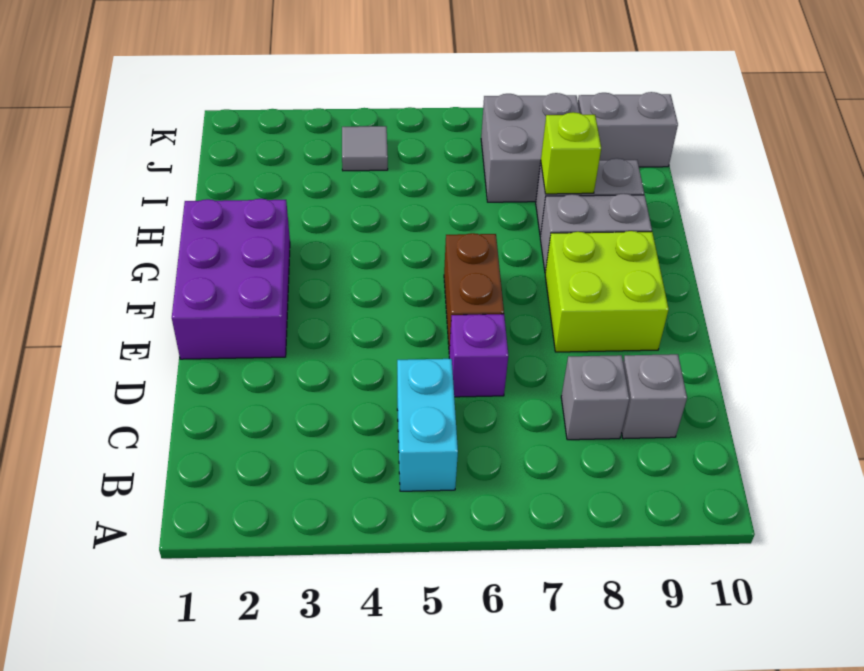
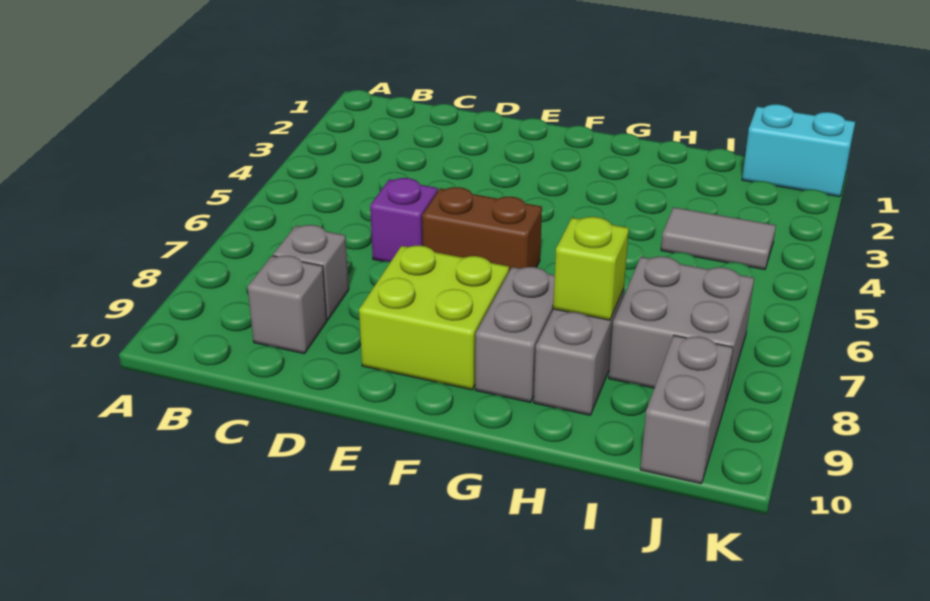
cyan 1x2 brick [397,359,458,491] -> cyan 1x2 brick moved to [742,104,855,197]
purple 2x3 brick [172,199,290,359] -> none
grey 1x1 tile [342,126,388,171] -> grey 1x2 tile [661,207,776,270]

